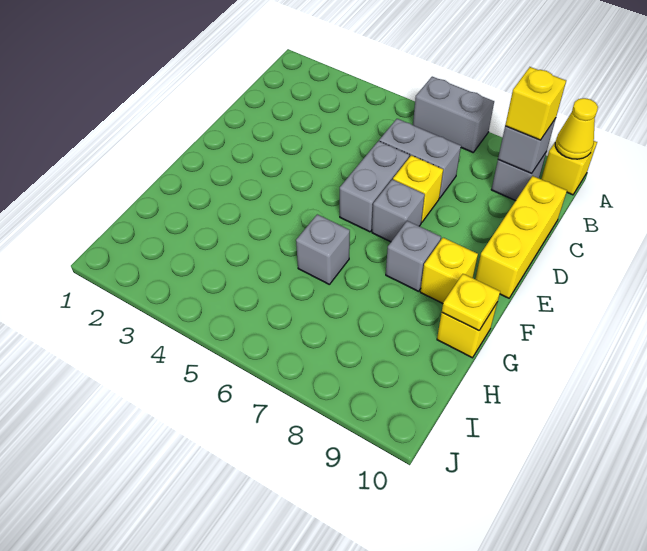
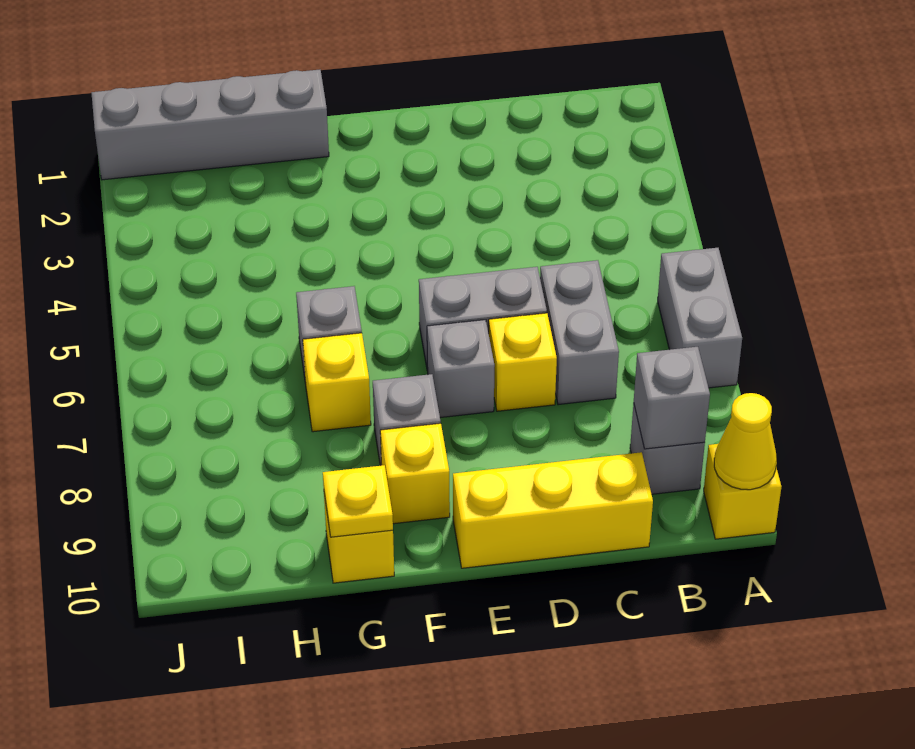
yellow 1x1 brick [505,67,566,140] -> yellow 1x1 brick moved to [303,333,371,432]
none -> grey 1x4 brick [91,70,329,180]

